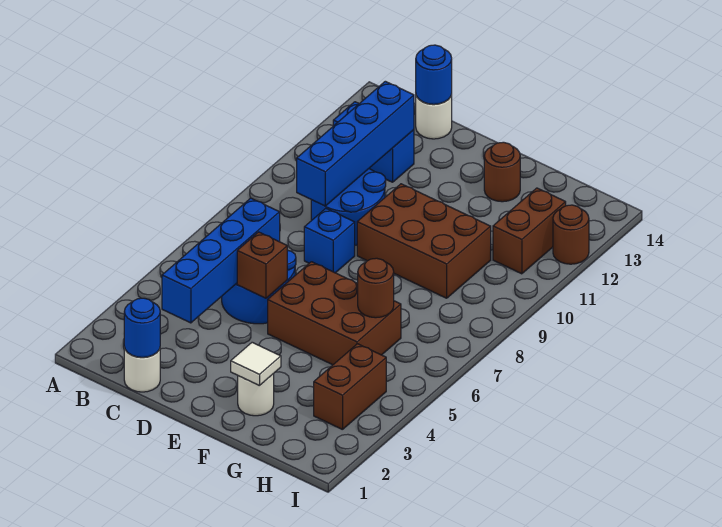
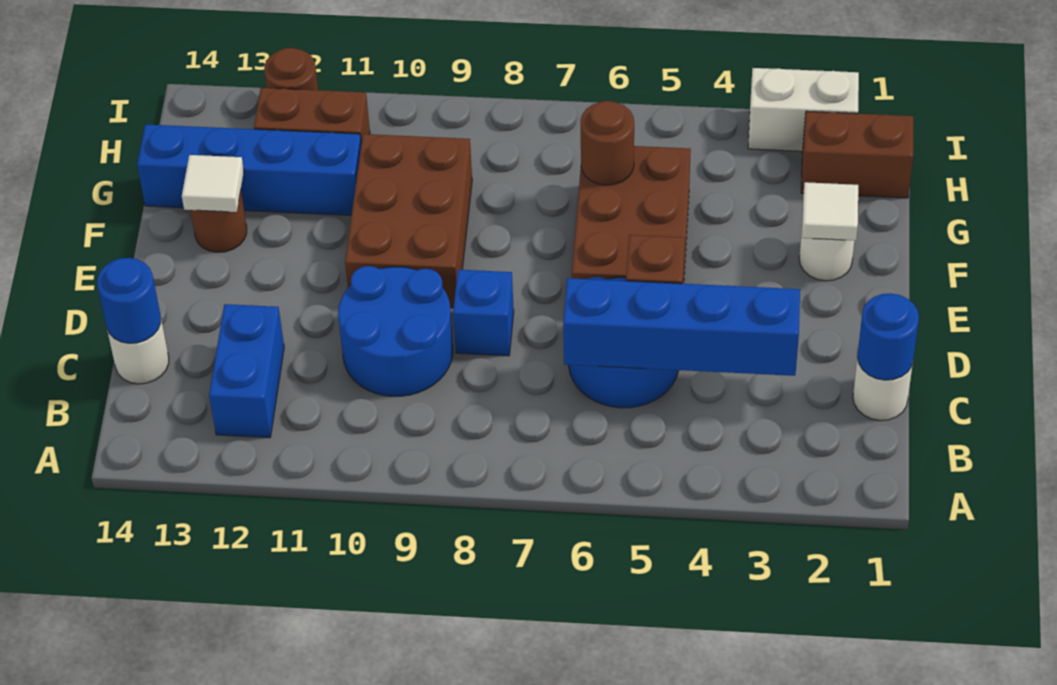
blue 1x4 brick [297,81,414,206] -> blue 1x4 brick moved to [137,124,361,215]
none -> white 1x1 tile [182,155,244,212]
brown 1x2 brick [314,344,386,430] -> brown 1x2 brick moved to [801,111,913,198]
none -> white 1x2 brick [748,68,859,151]

